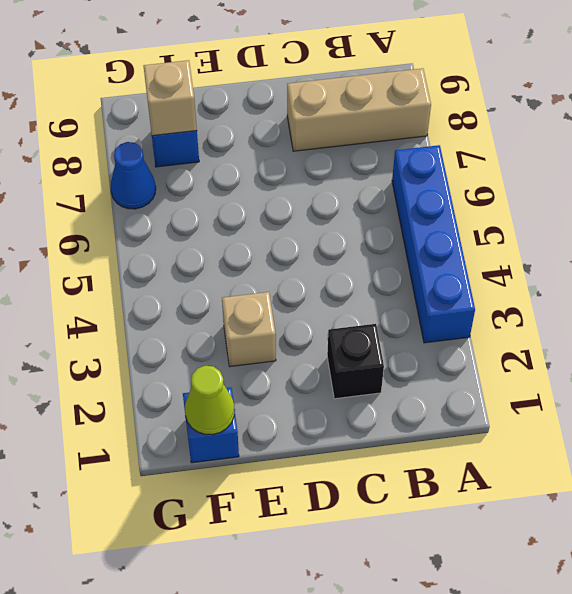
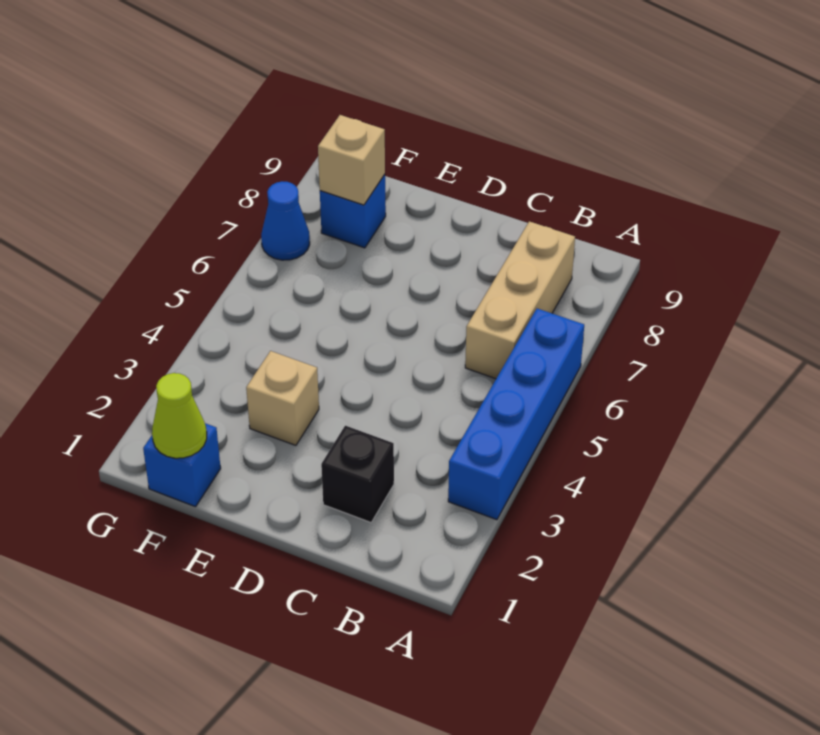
tan 1x3 brick [287,68,431,151] -> tan 1x3 brick turned to [465,221,575,379]

